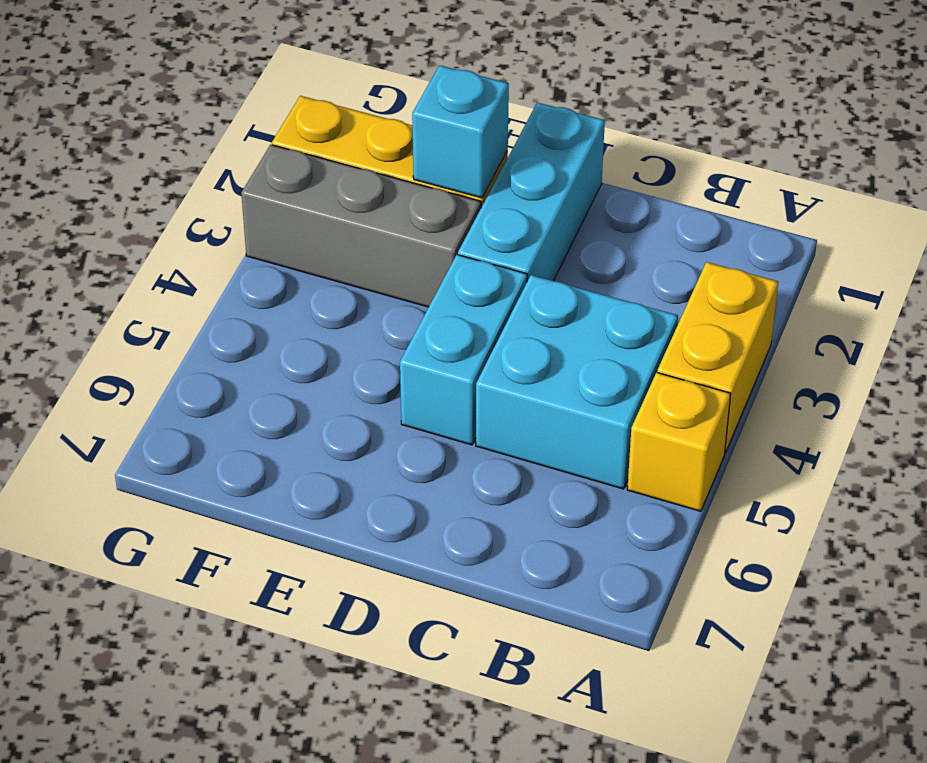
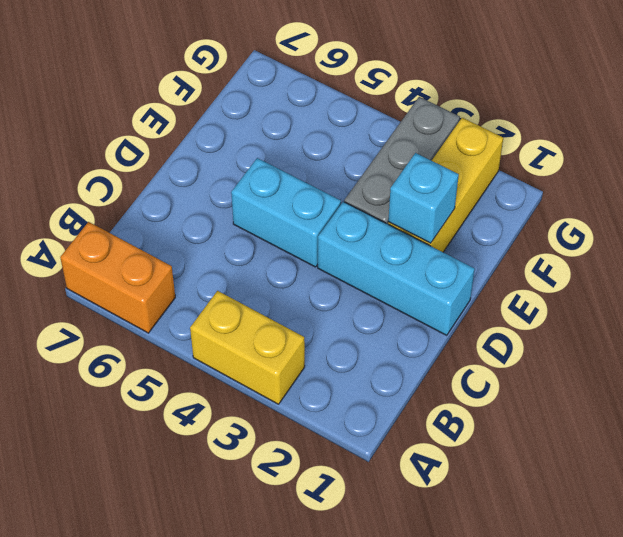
yellow 1x1 brick [627,373,731,511] -> none
none -> orange 1x2 brick [60,222,175,333]
cyan 2x2 brick [476,275,678,489] -> none

